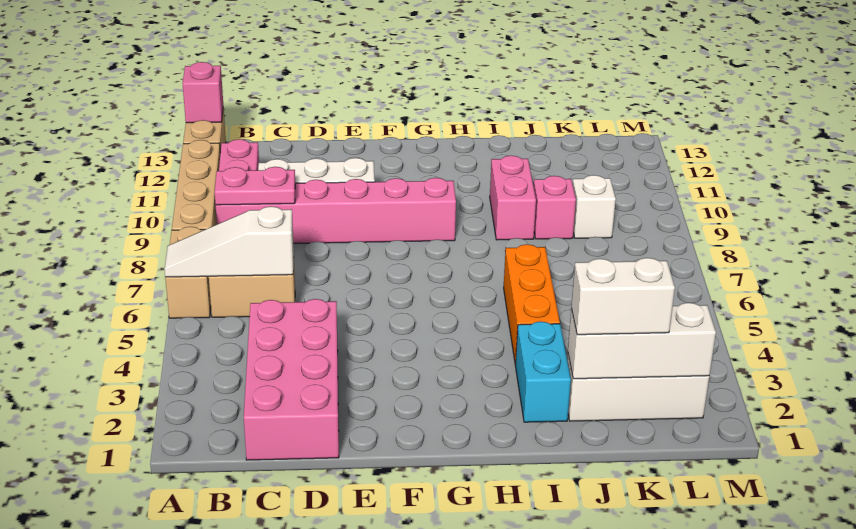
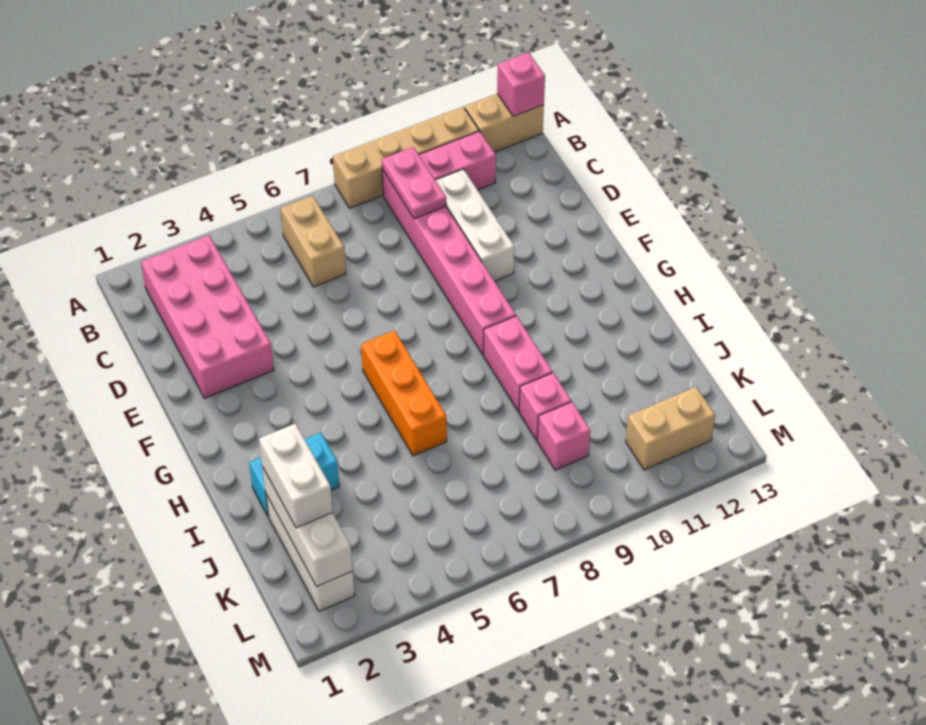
tan 1x2 brick [165,227,211,318] -> tan 1x2 brick moved to [626,387,715,470]
white 1x3 slope [164,206,294,277] -> none
pink 2x4 brick [244,299,339,460] -> pink 2x4 brick turned to [141,235,274,398]
orange 1x3 brick [504,244,560,364] -> orange 1x3 brick turned to [361,330,447,456]
pink 1x2 brick [490,156,536,240] -> pink 1x2 brick turned to [483,316,553,411]
white 1x1 brick [573,175,616,238] -> pink 1x1 brick [537,402,590,470]

